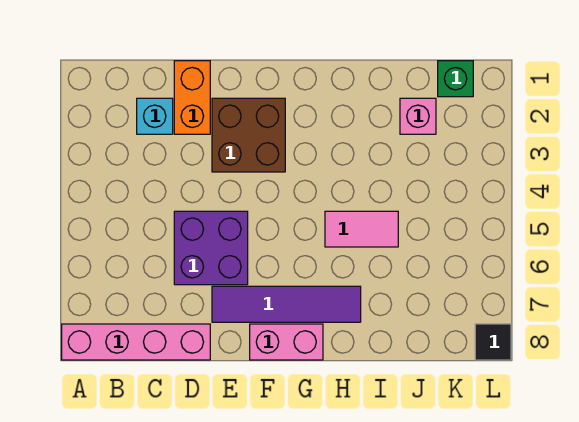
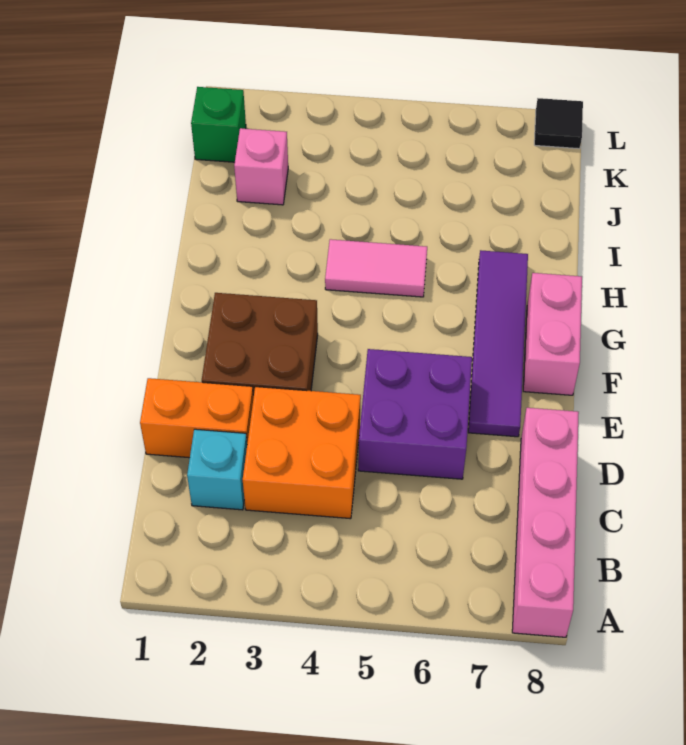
none -> orange 2x2 brick [243,387,361,519]
pink 1x2 tile [325,211,398,247] -> pink 1x2 tile turned to [325,239,427,297]

